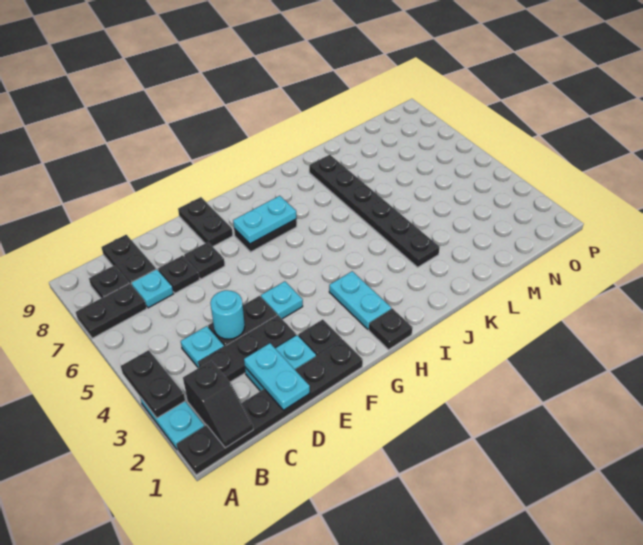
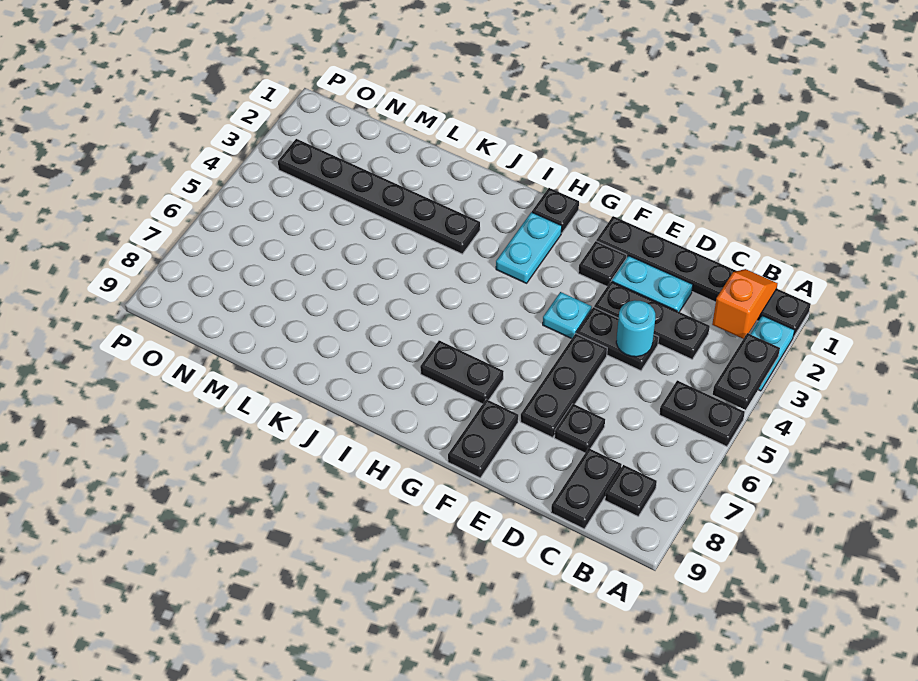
black 1x2 plate [76,283,147,338] -> black 1x2 plate moved to [659,380,745,446]
black 1x2 slope [183,361,253,448] -> orange 1x2 slope [712,269,778,339]
cyan 1x1 plate [181,326,224,368] -> none
cyan 1x1 plate [132,269,173,308] -> none
cyan 1x2 plate [244,343,310,410] -> none
black 1x1 plate [184,242,225,279] -> black 1x3 plate [521,333,607,437]
cyan 1x2 plate [233,196,296,244] -> none
black 1x6 plate [309,155,440,267] -> black 1x6 plate turned to [278,139,480,254]

